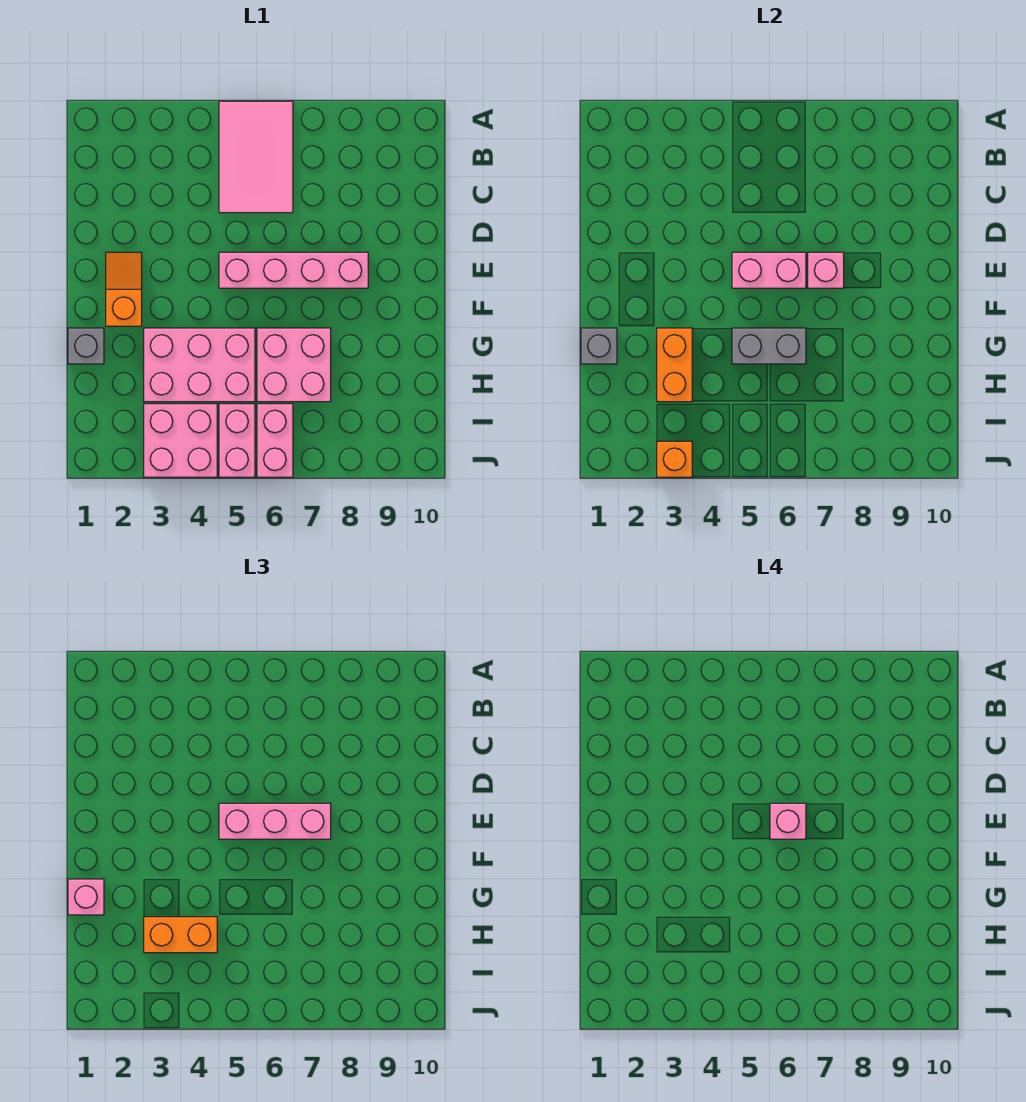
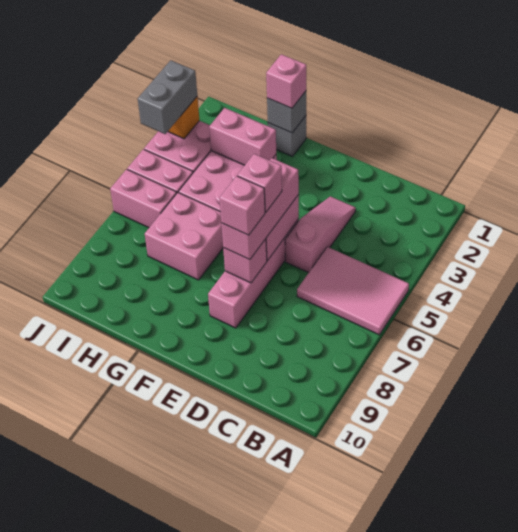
none -> pink 1x3 slope [285,196,356,273]
orange 1x2 slope [106,252,142,326] -> none
none -> pink 1x1 brick [220,176,265,235]
orange 1x2 brick [657,328,692,402] -> pink 1x2 brick [209,108,276,165]
grey 1x2 brick [732,328,806,364] -> grey 1x2 brick moved to [138,60,197,134]
orange 1x2 brick [144,917,217,953] -> none

